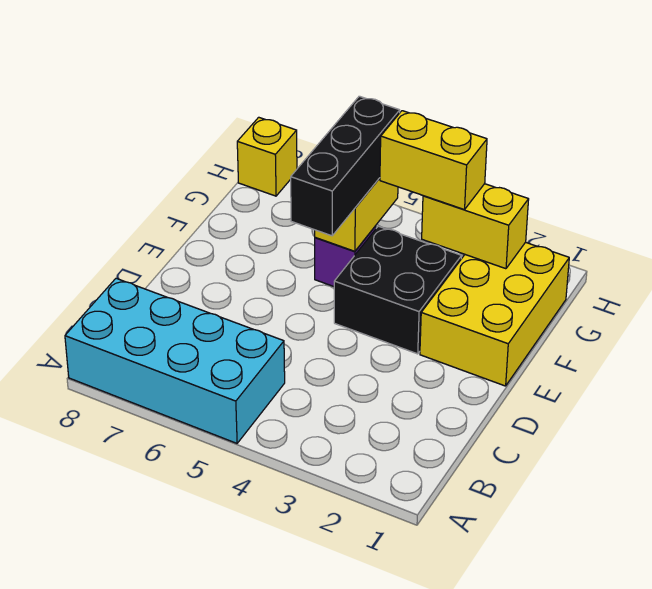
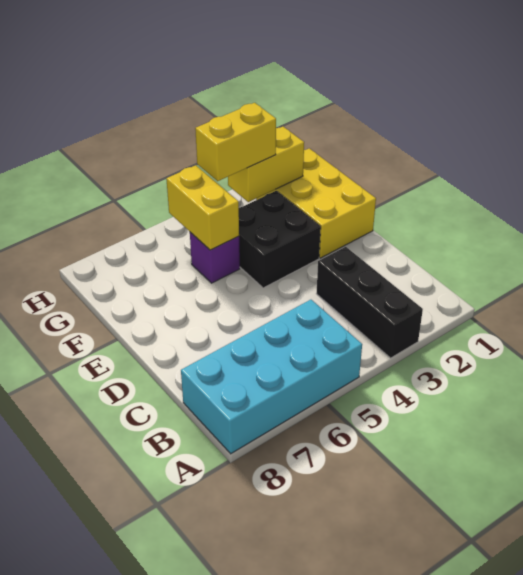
black 1x3 brick [291,96,400,236] -> black 1x3 brick moved to [316,247,423,358]
yellow 1x1 brick [237,117,297,196] -> none

